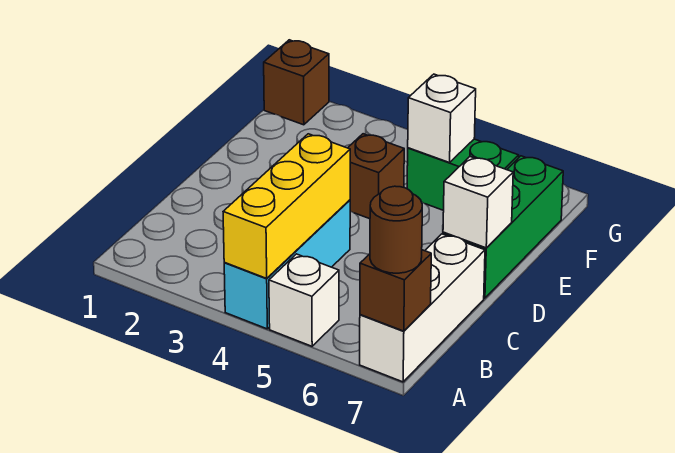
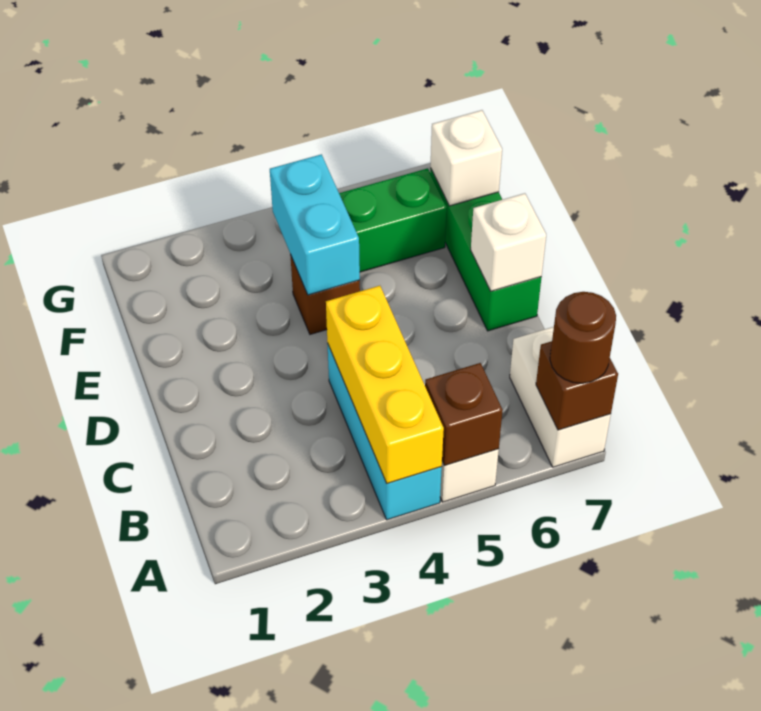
white 1x3 brick [360,234,485,382] -> white 1x2 brick [510,327,611,467]
none -> cyan 1x2 brick [270,154,360,295]
white 1x1 brick [408,74,476,163] -> white 1x1 brick moved to [430,110,502,206]
brown 1x1 brick [264,40,329,125] -> brown 1x1 brick moved to [425,363,503,466]

